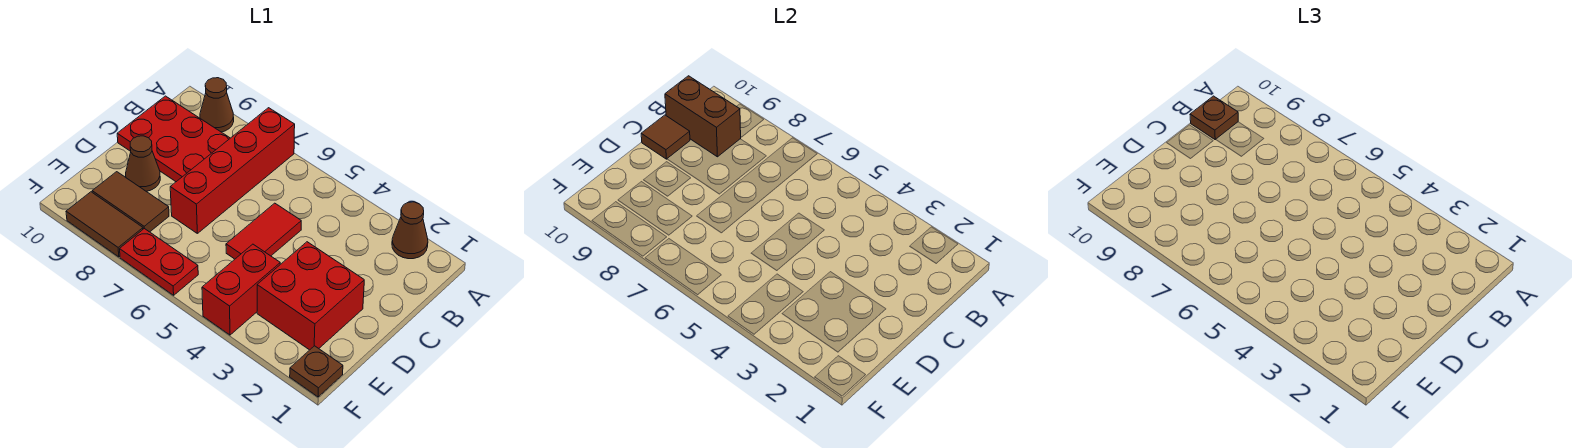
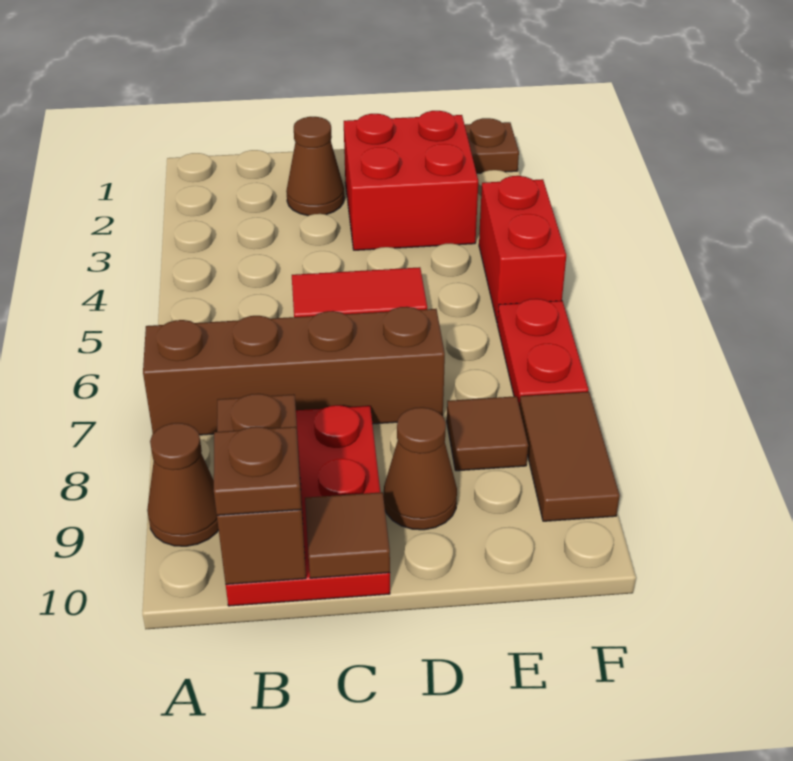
brown 1x1 cone [392,202,428,259] -> brown 1x1 cone moved to [286,117,344,216]
red 1x4 brick [170,108,295,233] -> brown 1x4 brick [143,307,445,435]
red 1x2 brick [202,244,280,335] -> red 1x2 brick turned to [479,176,566,322]
brown 1x2 tile [92,172,169,232] -> brown 1x1 tile [447,396,528,471]

